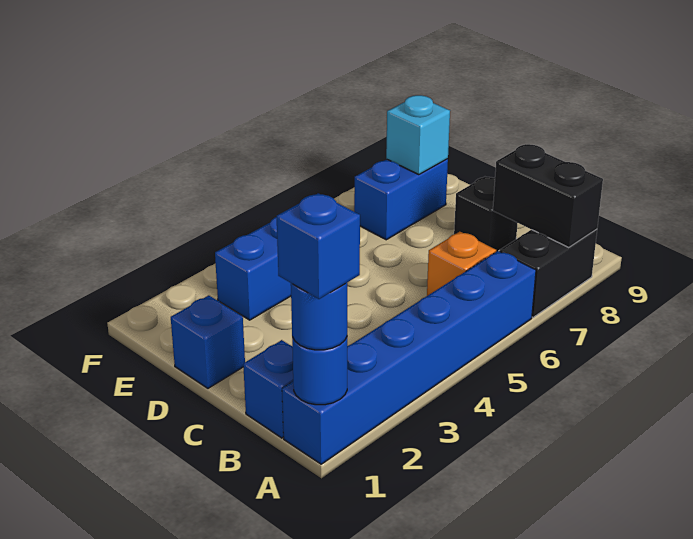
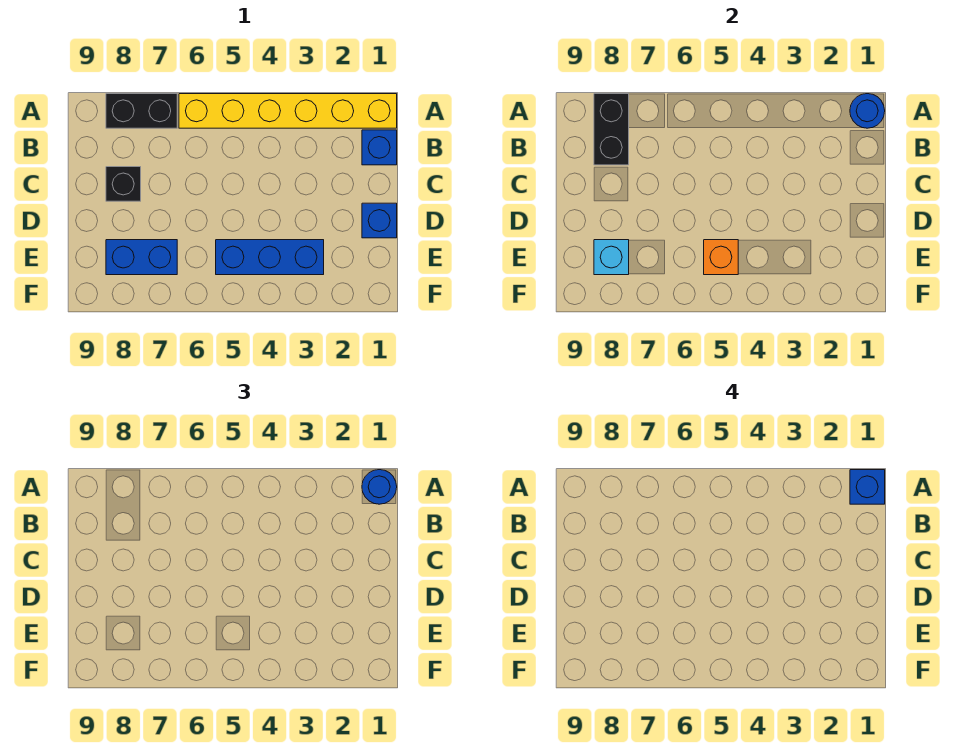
blue 1x6 brick [282,251,536,464] -> yellow 1x6 brick [179,94,397,128]
orange 1x1 brick [427,232,496,296] -> orange 1x1 brick moved to [704,240,738,275]

